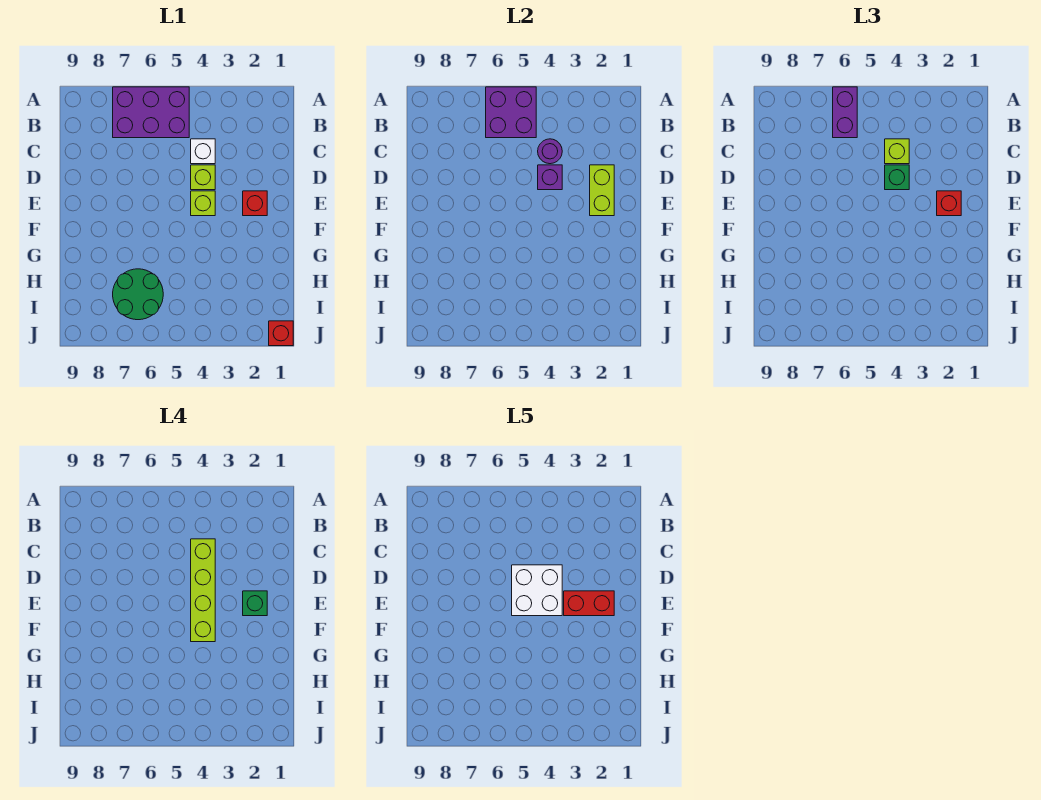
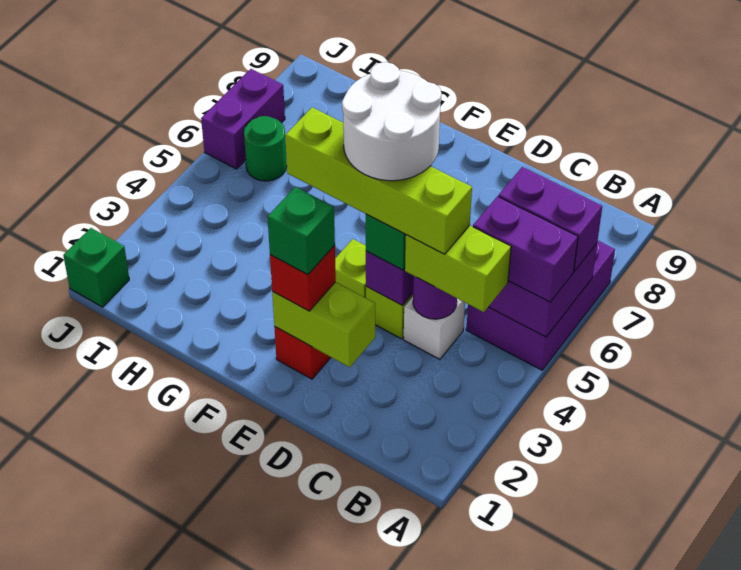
none -> purple 1x2 brick [473,196,578,302]
lime 1x1 brick [885,139,909,164] -> lime 1x2 brick [405,225,511,312]
white 2x2 brick [512,565,562,616] -> white 2x2 round brick [342,62,442,181]
red 1x2 brick [564,591,614,616] -> none
green 2x2 round brick [113,269,163,320] -> green 1x1 round brick [244,116,287,181]
red 1x1 brick [269,321,293,346] -> green 1x1 brick [63,228,129,307]
none -> purple 1x2 brick [201,69,285,169]

